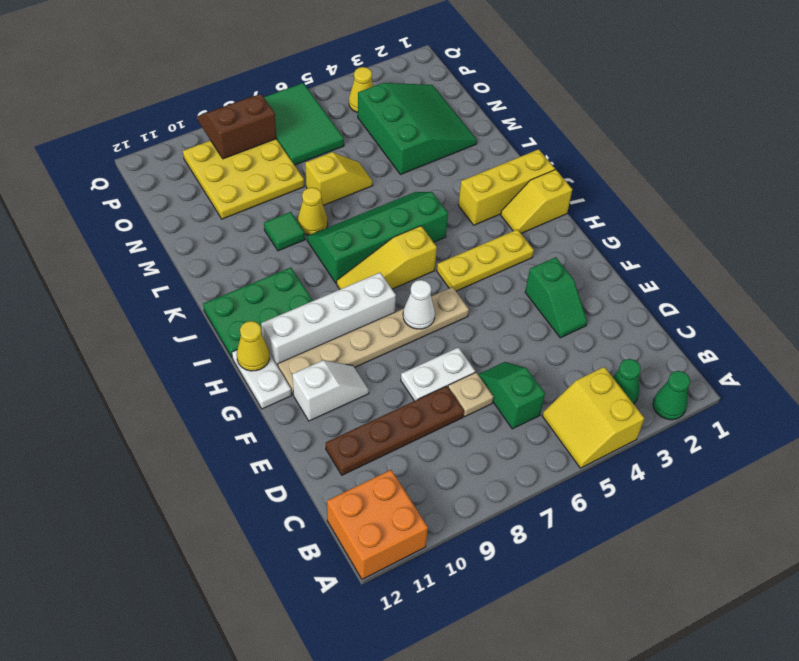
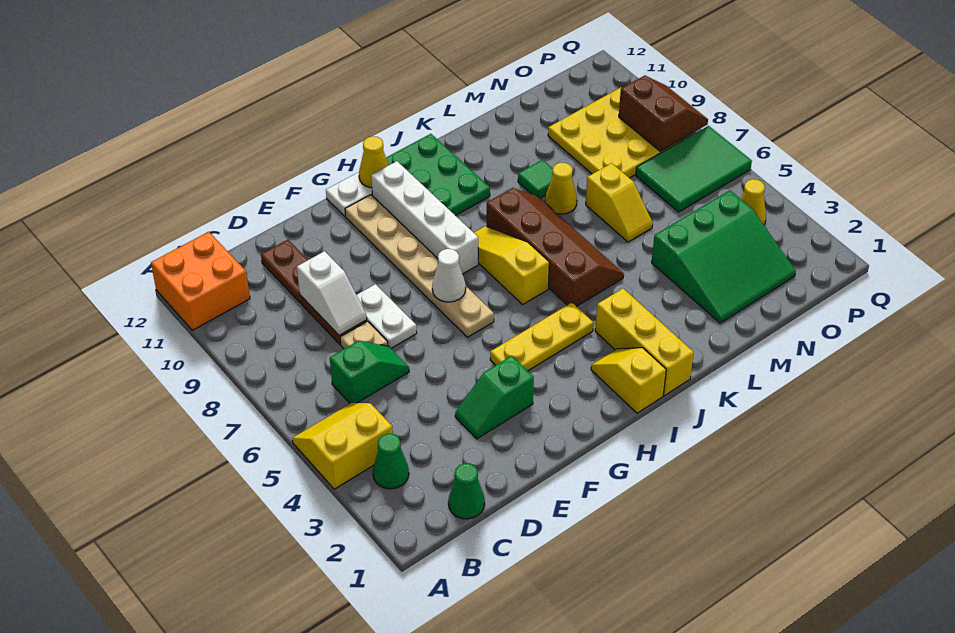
green 1x1 cone [653,371,690,420] -> green 1x1 cone moved to [448,463,485,519]
white 1x2 slope [292,360,369,421] -> white 1x2 slope moved to [297,251,367,335]
yellow 1x3 plate [437,229,534,291] -> yellow 1x3 plate turned to [490,303,593,371]
green 2x4 slope [307,192,448,284] -> brown 2x4 slope [487,188,624,307]

